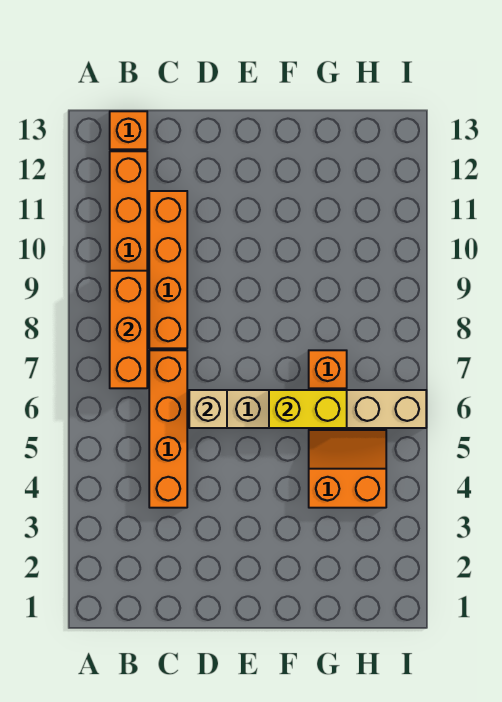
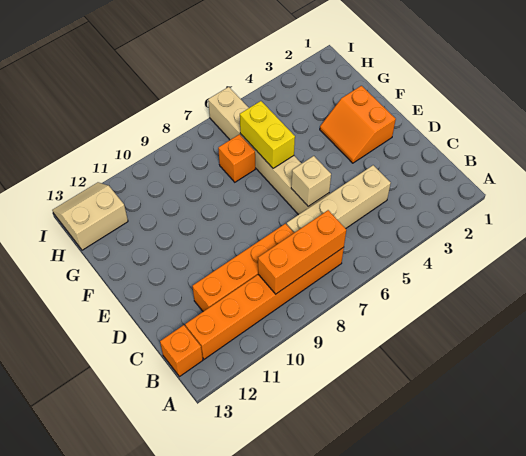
orange 1x4 brick [149,350,187,508] -> tan 1x4 brick [287,165,391,233]
orange 2x2 slope [309,430,386,508] -> orange 2x2 slope moved to [320,86,396,163]
none -> tan 2x2 slope [52,182,128,250]

